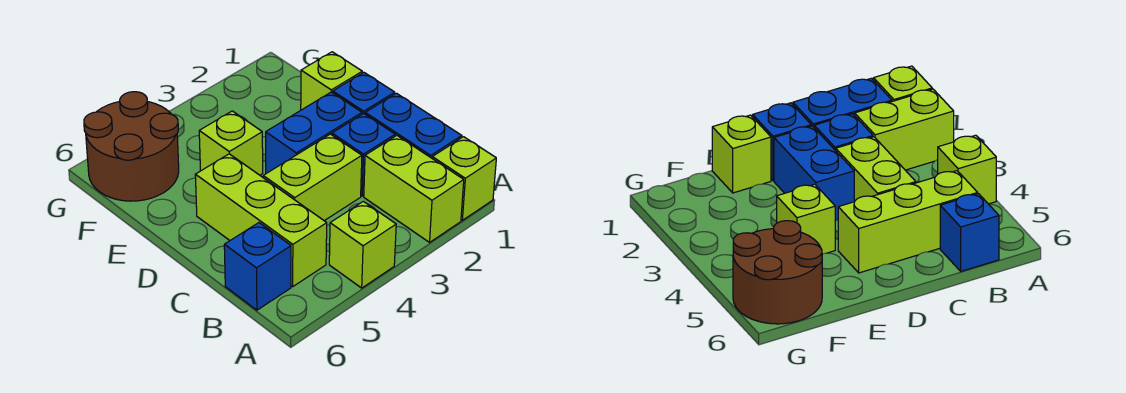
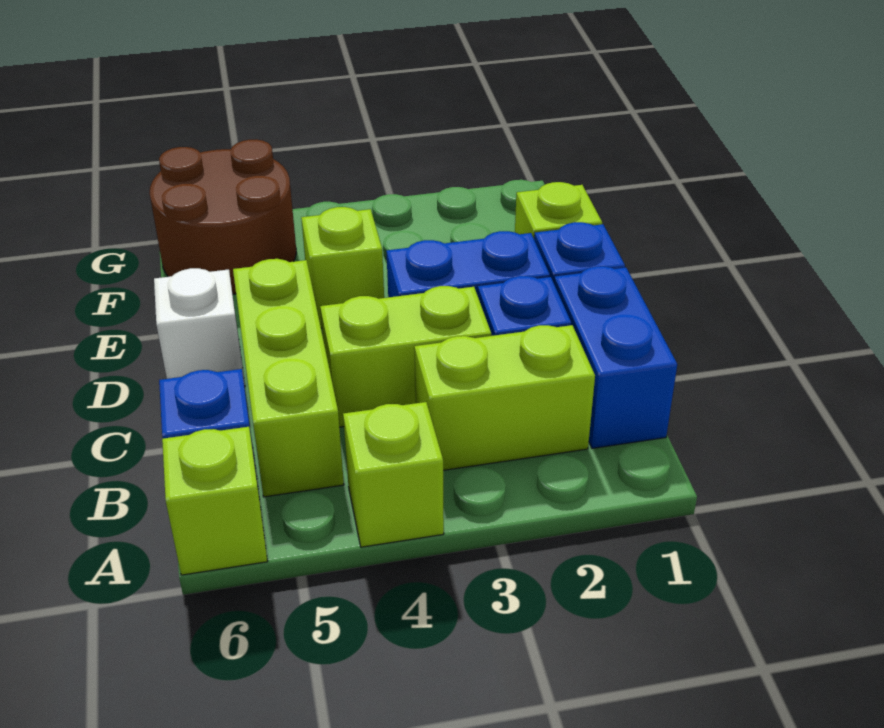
lime 1x1 brick [432,137,496,220] -> lime 1x1 brick moved to [162,427,267,575]
lime 1x2 brick [364,136,464,242] -> lime 1x2 brick turned to [414,325,595,470]
none -> white 1x1 brick [154,268,245,387]

